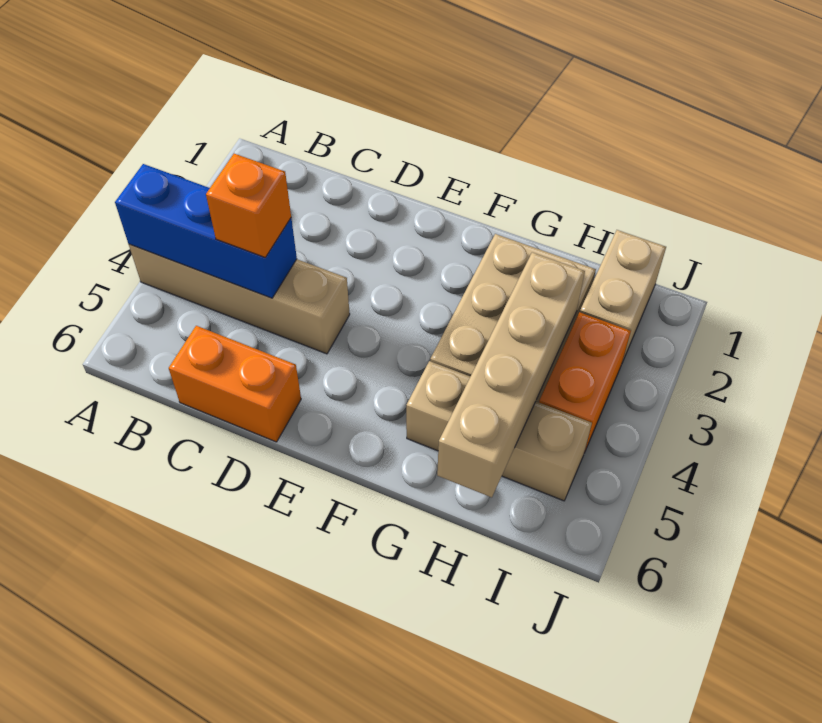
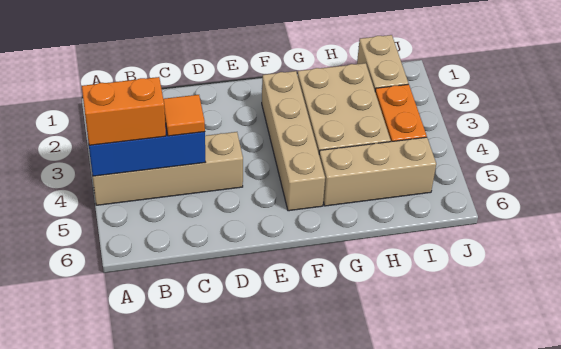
orange 1x1 brick [206,154,291,257] -> orange 1x1 tile [163,95,205,136]
orange 1x2 brick [169,326,301,442] -> orange 1x2 brick moved to [82,77,166,145]
tan 1x4 brick [437,252,585,497] -> tan 1x4 brick moved to [262,71,325,211]

